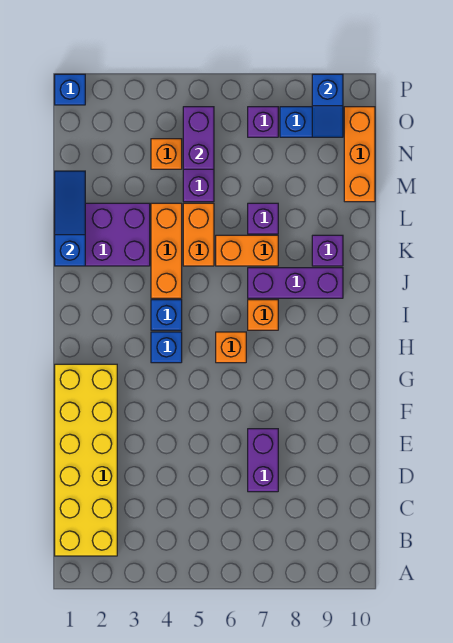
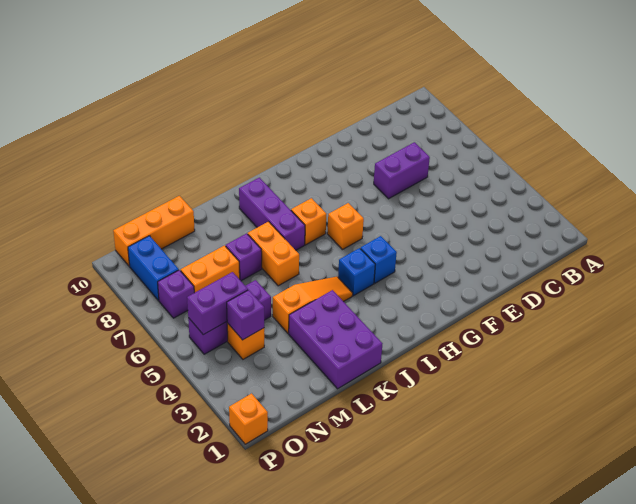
yellow 2x6 brick [55,364,117,556] -> none
orange 1x3 brick [151,203,182,298] -> orange 1x3 slope [273,277,353,333]
blue 1x3 slope [55,171,85,266] -> none
orange 1x2 brick [183,203,214,266] -> orange 1x2 brick moved to [181,246,240,293]
purple 1x1 brick [312,235,343,266] -> purple 1x1 brick moved to [227,290,264,340]
blue 1x2 slope [312,74,343,137] -> none
blue 1x1 brick [55,74,85,105] -> orange 1x1 brick [229,393,268,444]

